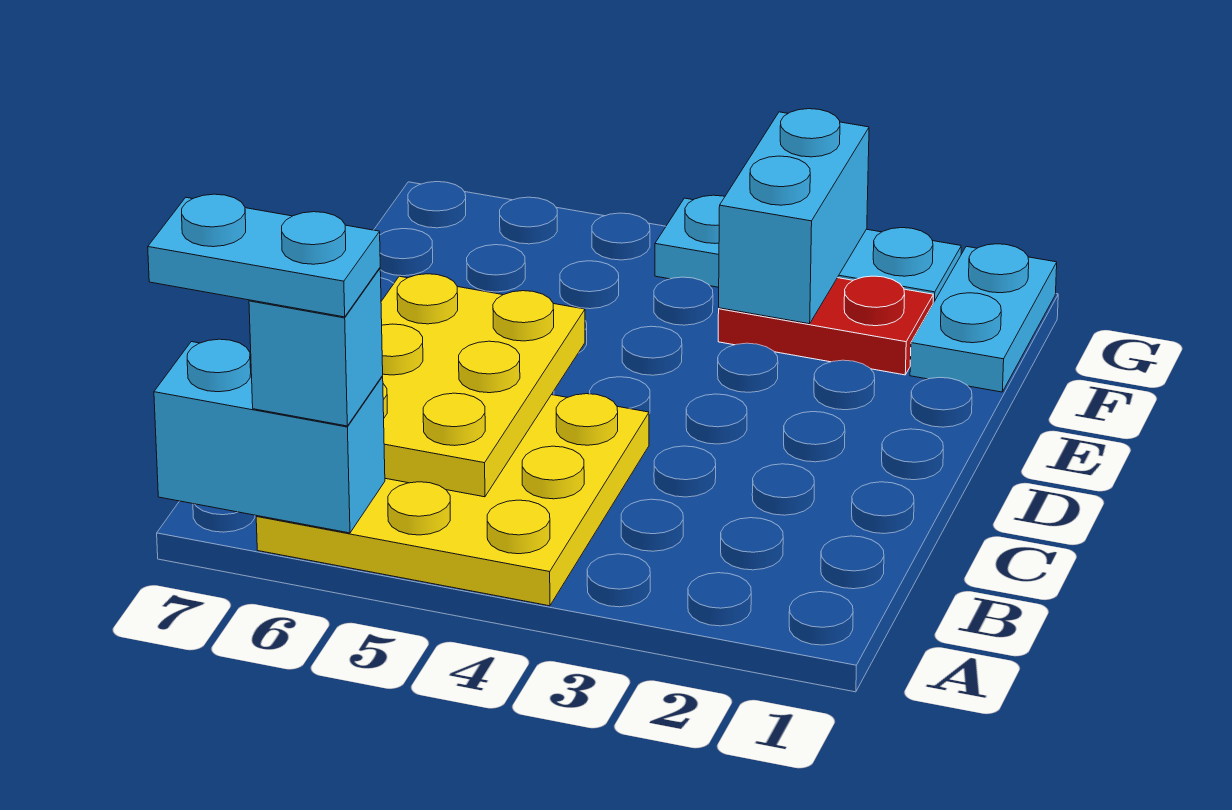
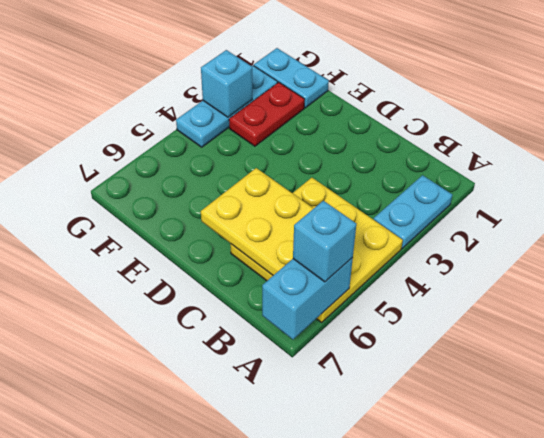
cyan 1x2 plate [148,194,380,317] -> cyan 1x2 plate moved to [374,175,452,248]
cyan 1x2 brick [719,109,869,324] -> cyan 1x1 brick [201,50,252,117]

